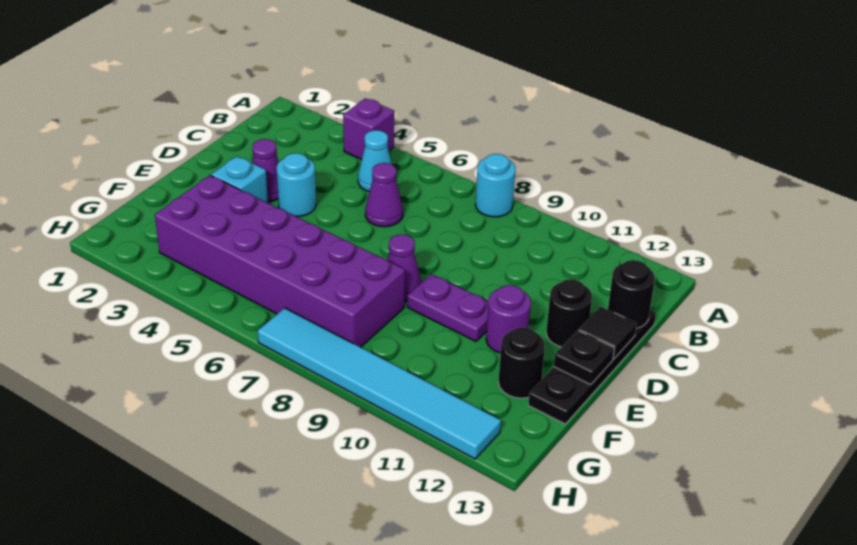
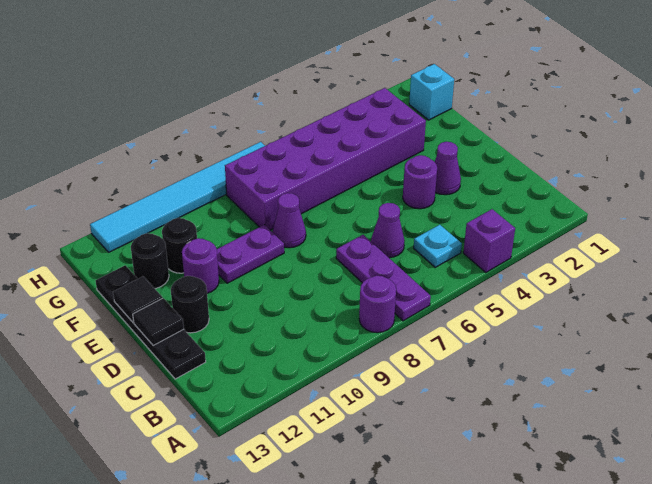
none -> purple 1x3 plate [336,235,431,321]
cyan 1x1 round brick [475,154,515,217] -> purple 1x1 round brick [359,276,396,333]
cyan 1x1 cone [358,130,392,192] -> cyan 1x1 plate [414,225,462,267]
black 1x1 round brick [608,260,655,328] -> black 1x1 round brick moved to [162,218,197,273]
cyan 1x1 round brick [277,153,316,217] -> purple 1x1 round brick [403,155,437,209]
cyan 1x1 brick [211,156,268,203] -> cyan 1x1 brick moved to [409,64,454,120]
black 1x1 plate [554,330,614,385] -> black 1x1 tile [113,276,162,323]

